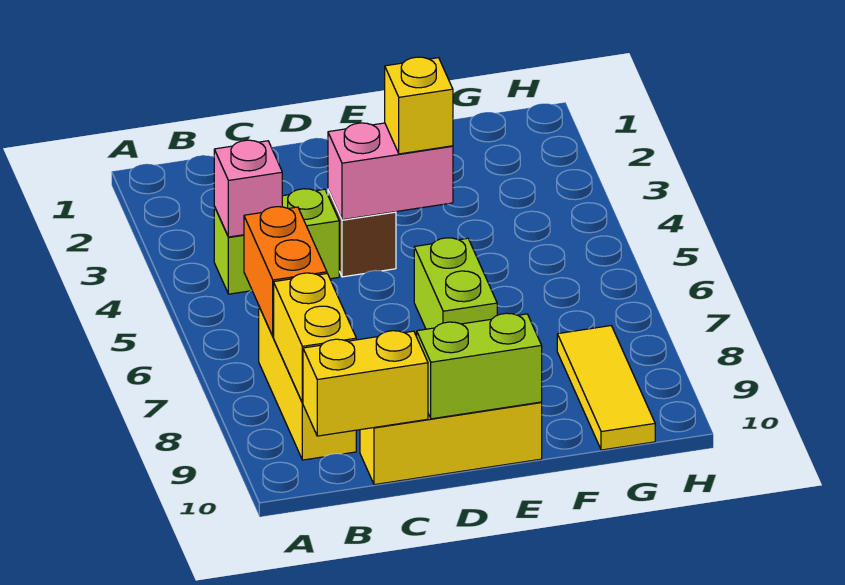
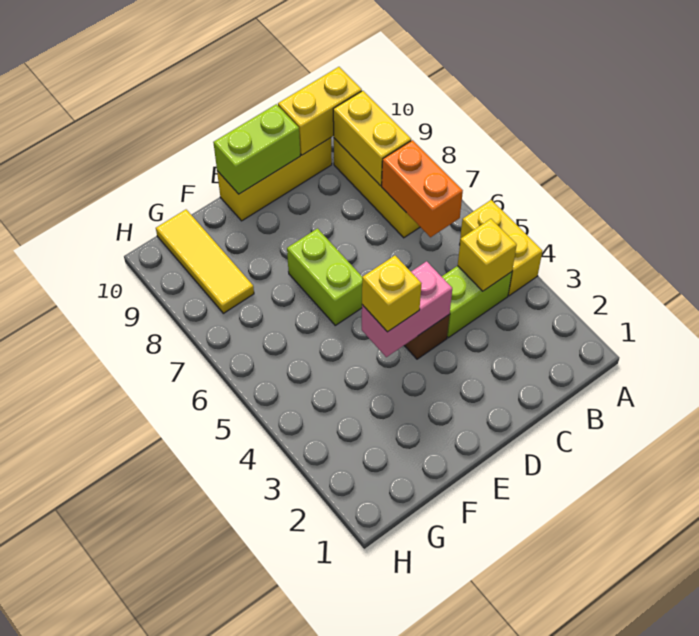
none -> yellow 1x2 brick [460,200,542,296]
pink 1x1 brick [214,140,282,237] -> yellow 1x1 brick [458,219,517,291]

